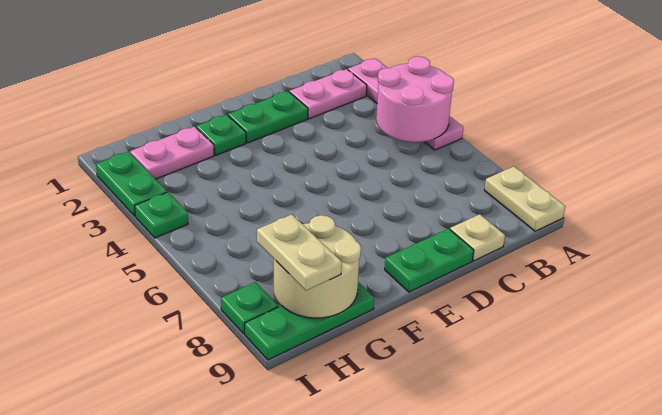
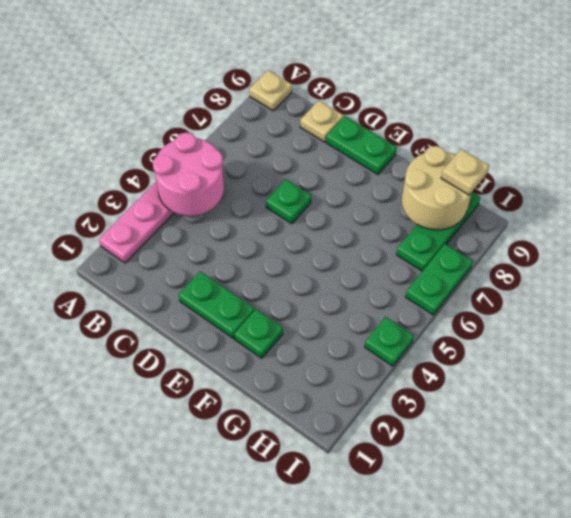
tan 1x2 plate [485,166,565,231] -> tan 1x1 plate [249,70,292,111]
pink 1x2 plate [290,69,367,119] -> none
pink 1x2 plate [130,127,214,179] -> none
green 1x3 plate [245,282,374,360] -> green 1x3 plate turned to [396,192,480,271]
tan 1x2 plate [257,214,342,290] -> tan 1x1 plate [441,149,489,195]
green 1x2 plate [96,152,167,216] -> green 1x2 plate moved to [406,244,473,315]
green 1x1 plate [221,282,278,334] -> green 1x1 plate moved to [266,180,311,224]

